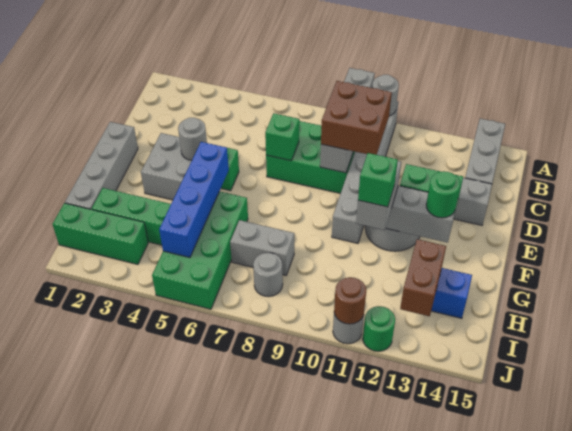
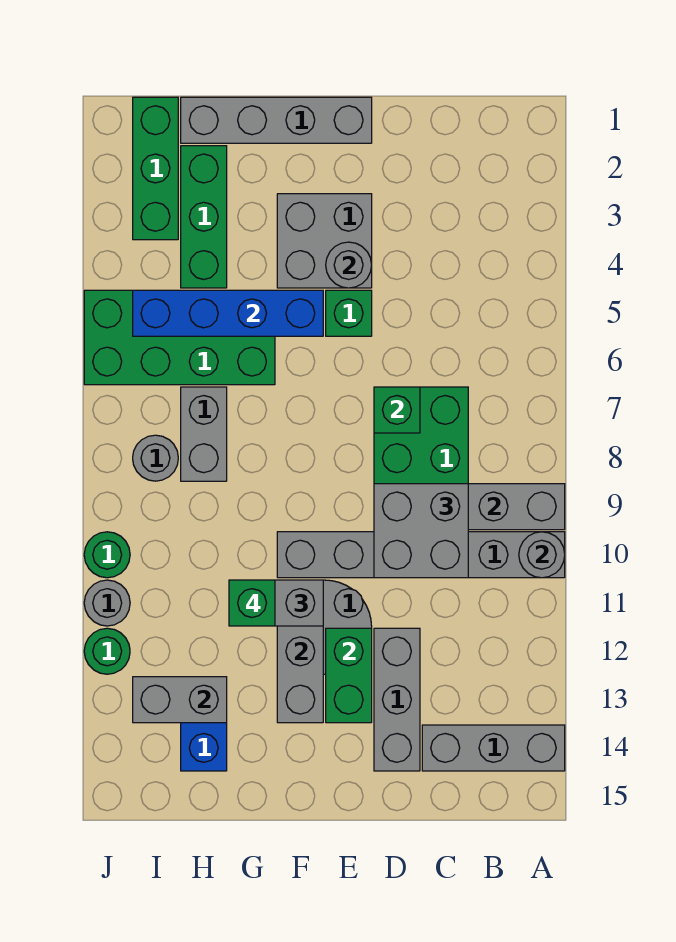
brown 2x2 brick [321,81,392,155] -> grey 2x2 brick [374,484,468,578]
green 1x1 round brick [426,171,460,218] -> green 1x1 round brick moved to [84,532,130,578]
brown 1x2 brick [400,239,446,316] -> grey 1x2 brick [133,677,227,723]
brown 1x1 round brick [334,277,366,324] -> none

